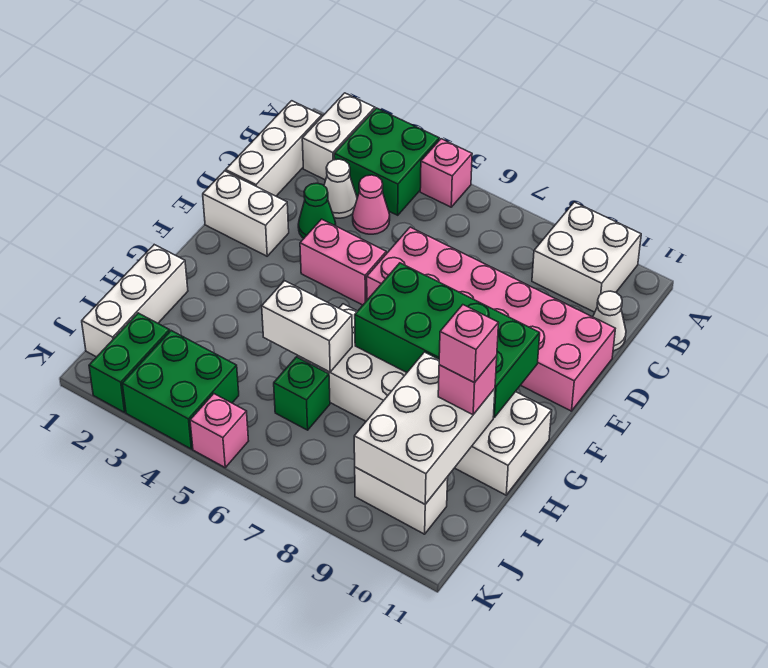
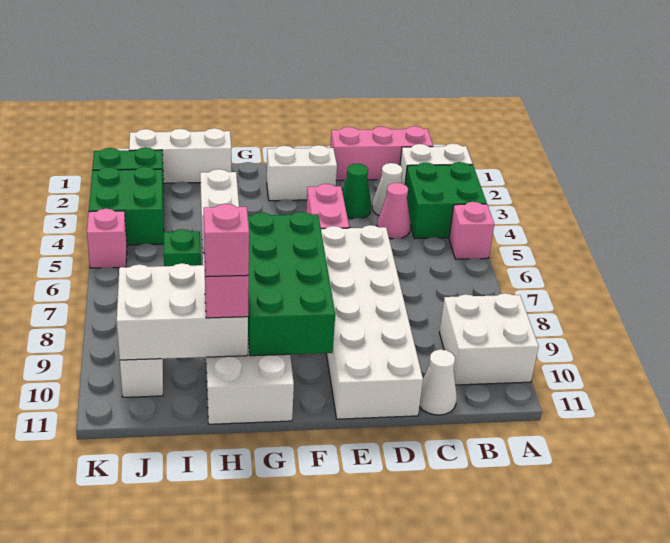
white 1x3 brick [226,101,322,196] -> pink 1x3 brick [330,126,433,180]
pink 2x6 brick [367,227,615,411] -> white 2x6 brick [321,225,423,419]
white 1x2 brick [203,171,289,256] -> white 1x2 brick turned to [267,145,337,201]

